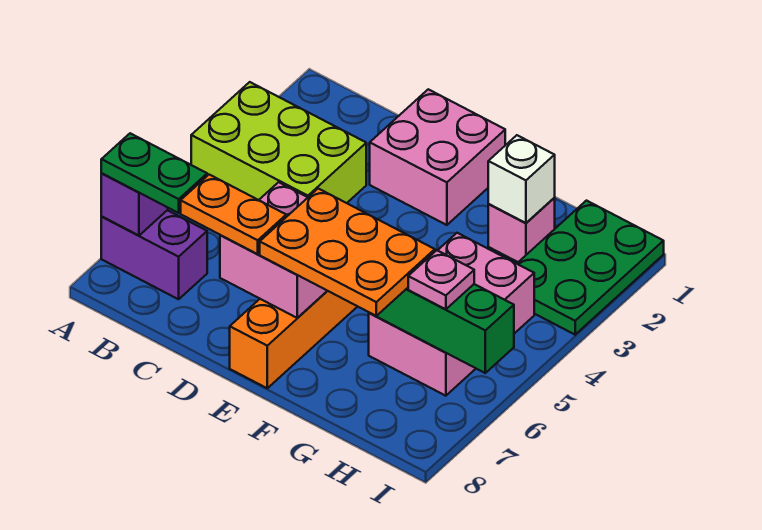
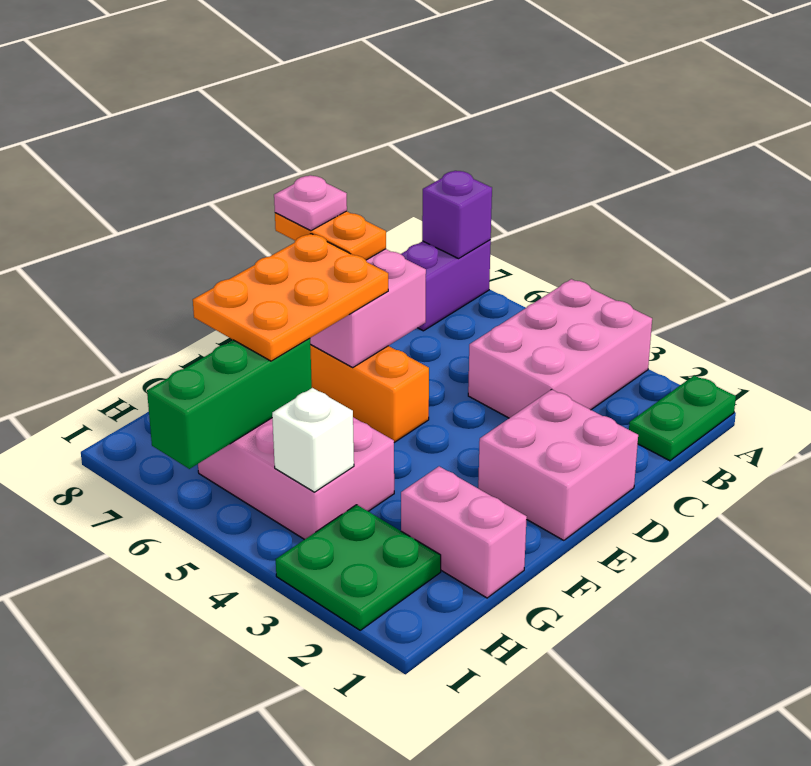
lime 2x3 brick [191,82,366,203] -> pink 2x3 brick [468,279,652,418]
green 1x2 plate [101,133,207,213] -> green 1x2 plate moved to [629,375,736,461]
orange 1x2 plate [181,175,286,254] -> orange 1x2 plate turned to [275,211,386,260]
pink 1x1 brick [488,198,555,262] -> pink 1x2 brick [401,466,527,598]
white 1x1 brick [488,135,555,223] -> white 1x1 brick moved to [272,388,354,492]
green 2x3 plate [517,201,664,335] -> green 2x2 plate [276,505,441,630]
pink 1x1 plate [408,250,474,310] -> pink 1x1 plate moved to [274,175,347,231]

